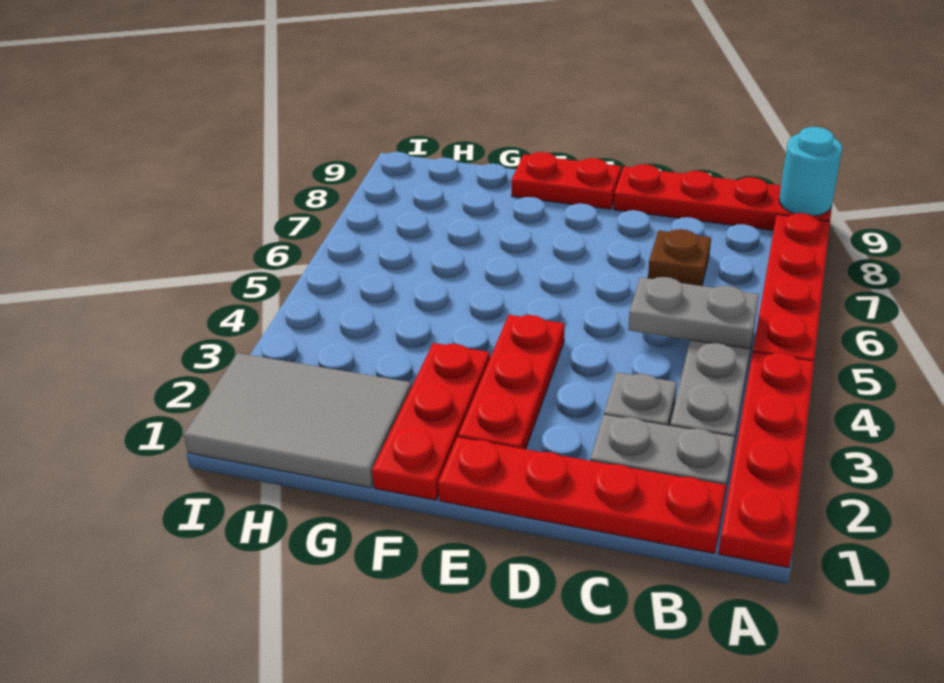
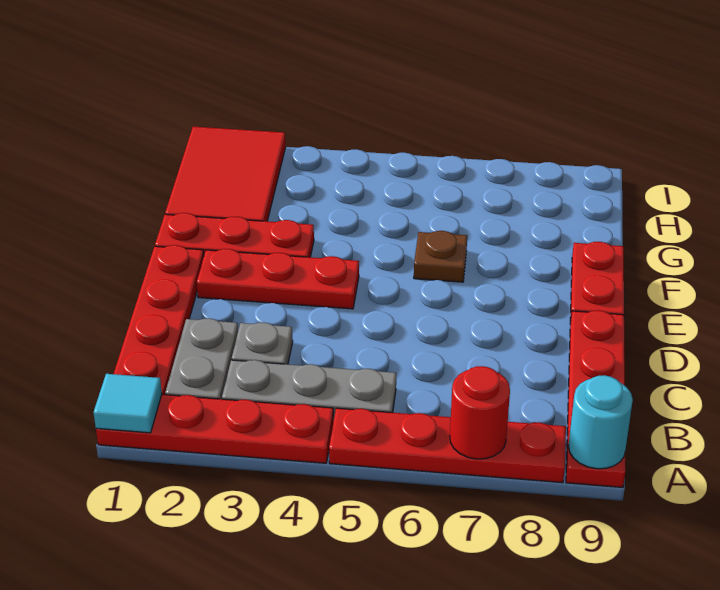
none -> cyan 1x1 tile [93,374,162,433]
none -> red 1x1 round brick [450,366,510,459]
grey 1x2 plate [628,277,759,349] -> none
brown 1x1 plate [648,229,711,286] -> brown 1x1 plate moved to [414,231,467,282]
grey 2x3 tile [184,353,411,488] -> red 2x3 tile [165,127,286,221]

